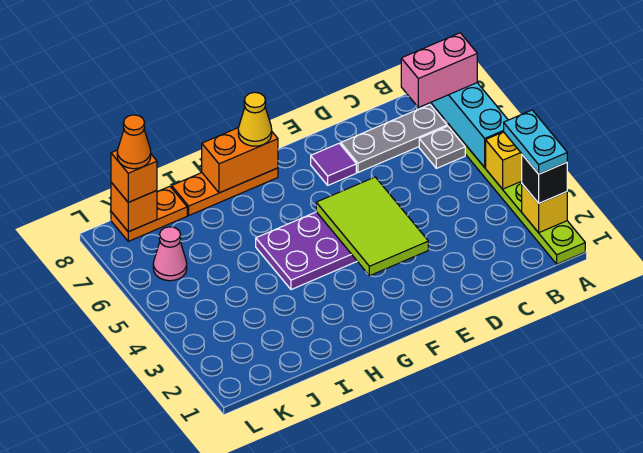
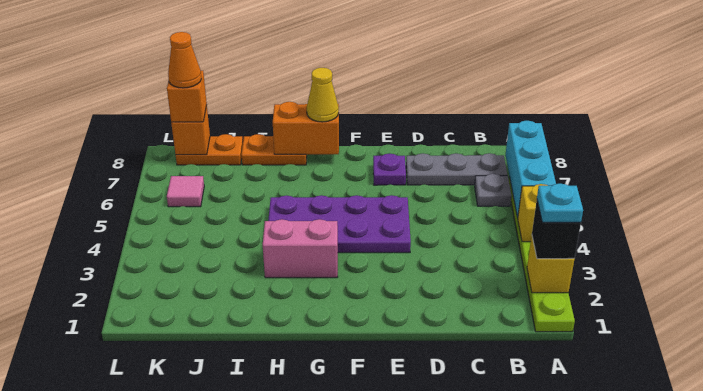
cyan 1x2 plate [504,110,567,174] -> cyan 1x1 plate [537,183,583,222]
pink 1x2 brick [401,33,477,108] -> pink 1x2 brick moved to [263,219,338,278]
lime 2x3 tile [316,177,428,276] -> none
purple 1x1 tile [311,143,356,185] -> purple 1x1 plate [373,153,406,185]
orange 1x3 plate [172,168,278,215] -> orange 1x2 plate [242,134,307,165]
pink 1x1 cone [153,227,187,281] -> pink 1x1 tile [167,176,204,207]

